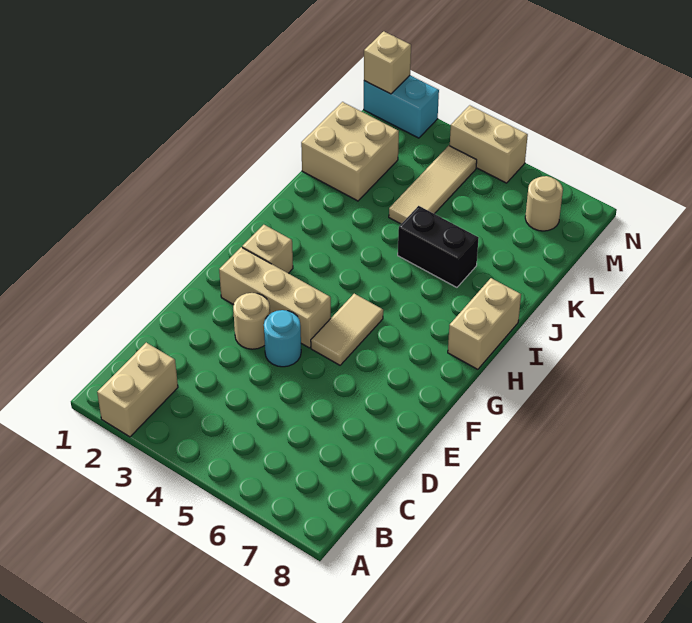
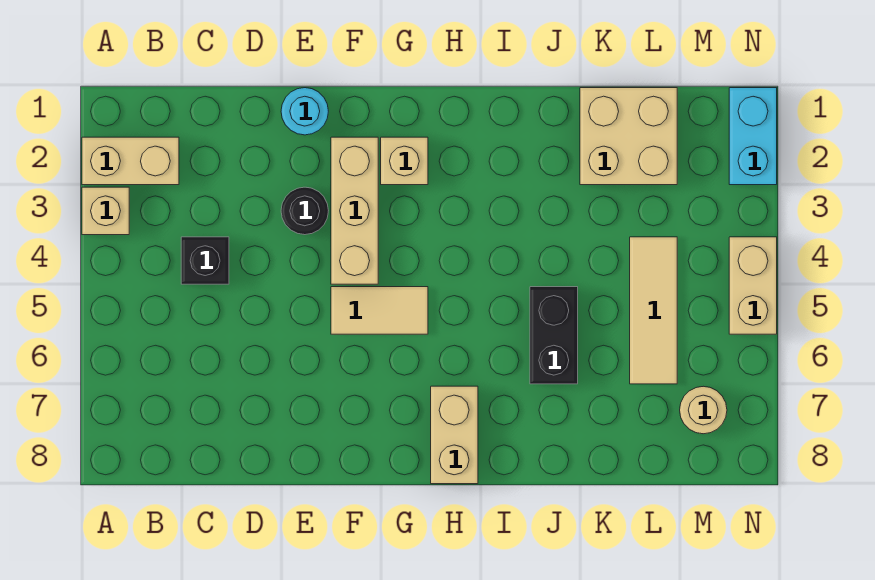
none -> black 1x1 brick [181,237,229,284]
tan 1x1 round brick [233,293,270,349] -> black 1x1 round brick [281,187,328,235]
cyan 1x1 round brick [264,310,301,367] -> cyan 1x1 round brick moved to [281,88,328,135]
tan 1x2 brick [448,278,521,369] -> tan 1x2 brick turned to [431,386,478,484]
tan 1x3 tile [389,146,477,224] -> tan 1x3 tile turned to [630,237,677,384]
tan 1x1 brick [364,31,411,94] -> tan 1x1 brick moved to [82,187,129,235]

